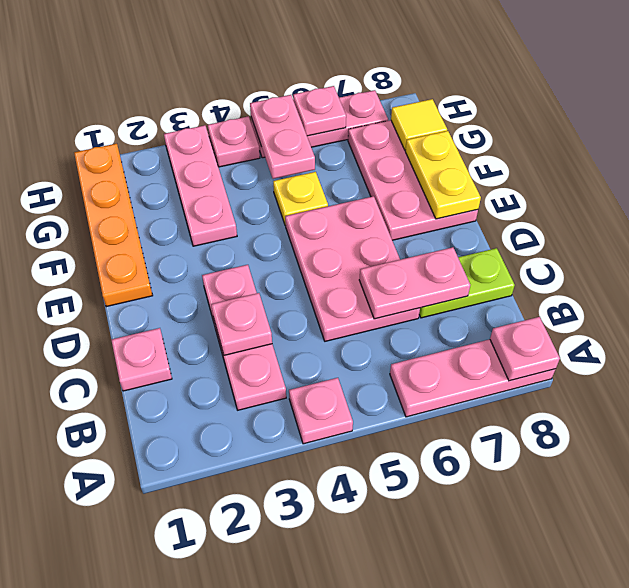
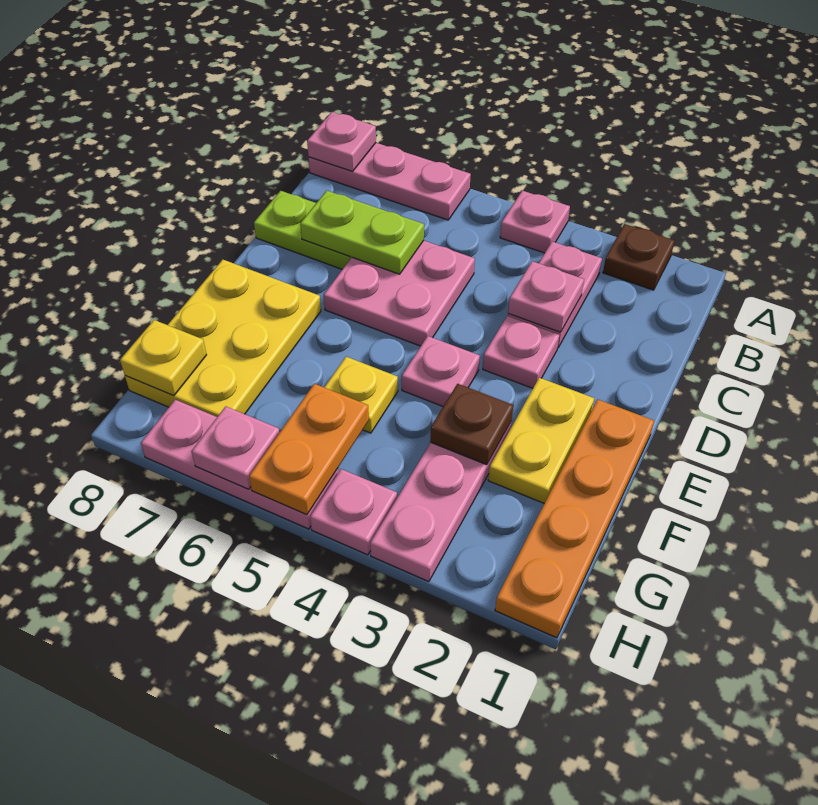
none -> brown 1x1 plate [603,224,675,290]
pink 1x1 plate [111,328,172,391] -> pink 1x1 plate moved to [402,336,480,406]
pink 2x3 plate [285,196,420,341] -> pink 2x2 plate [324,241,475,346]
pink 1x2 plate [359,247,470,319] -> lime 1x2 plate [300,191,424,274]
pink 2x3 plate [348,120,478,240] -> yellow 2x3 plate [125,260,321,417]
yellow 1x2 plate [405,131,481,219] -> yellow 1x2 plate moved to [488,378,594,503]
none -> brown 1x1 plate [430,384,513,465]
pink 1x2 plate [250,95,315,179] -> orange 1x2 plate [249,384,369,515]
yellow 1x1 tile [391,99,447,150] -> yellow 1x1 plate [120,320,206,396]

